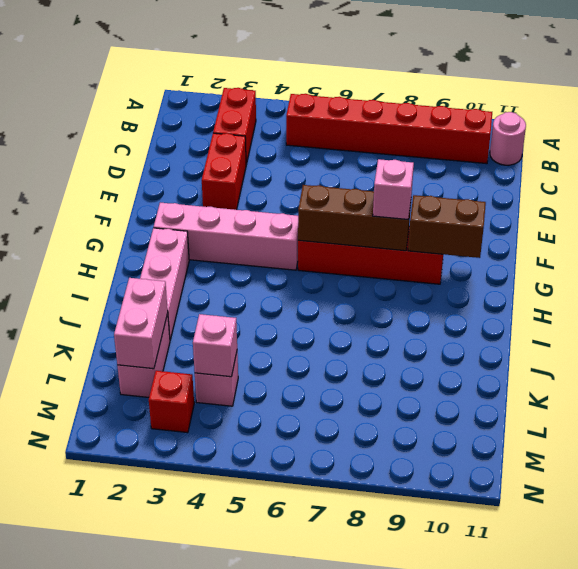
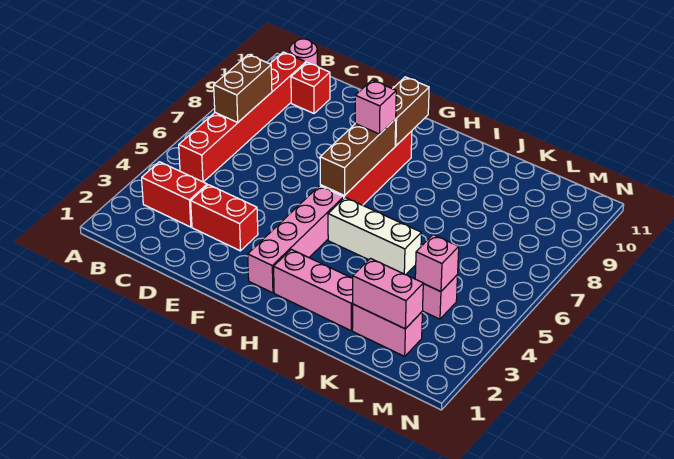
none -> brown 1x2 brick [214,55,272,122]
none -> white 1x3 brick [328,198,421,275]
red 1x1 brick [149,371,194,433] -> red 1x1 brick moved to [291,62,330,113]

